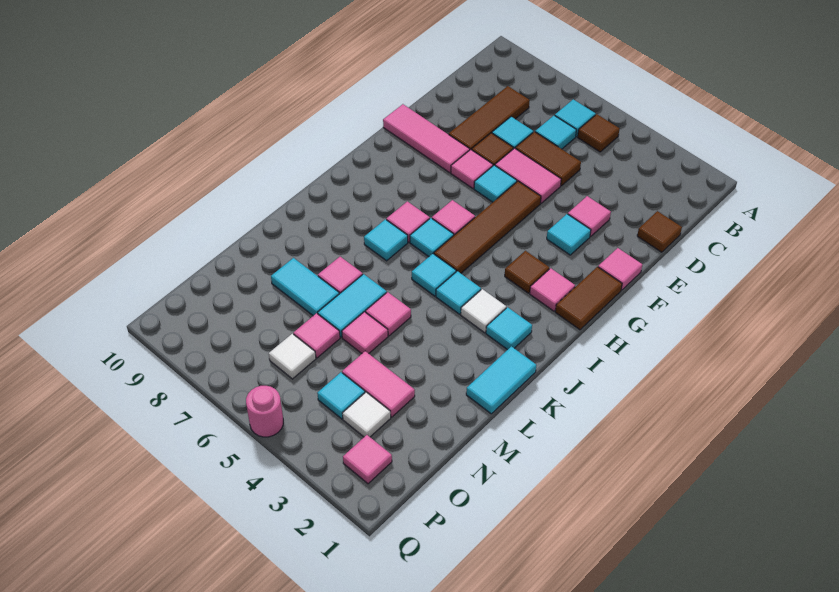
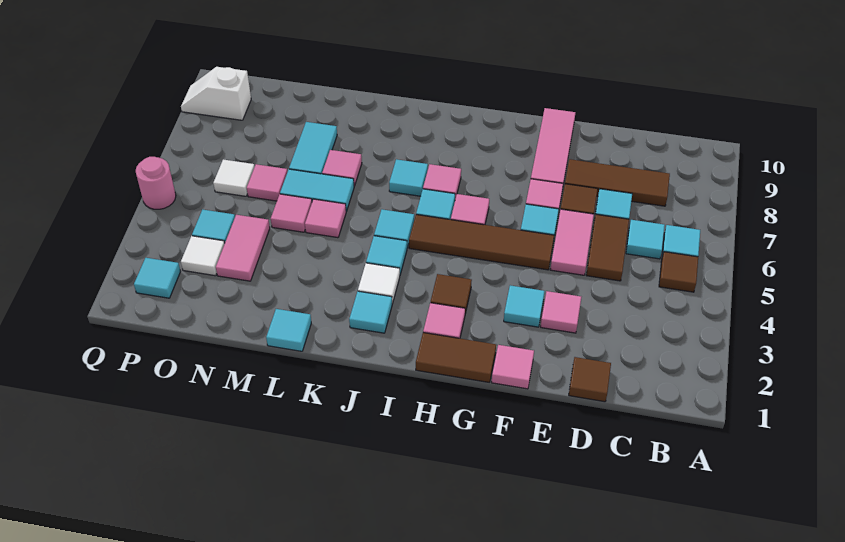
cyan 1x2 tile [466,346,536,414] -> cyan 1x1 tile [266,309,311,351]
pink 1x1 tile [343,435,392,484] -> cyan 1x1 tile [134,258,181,298]
none -> white 1x2 slope [181,67,251,120]

